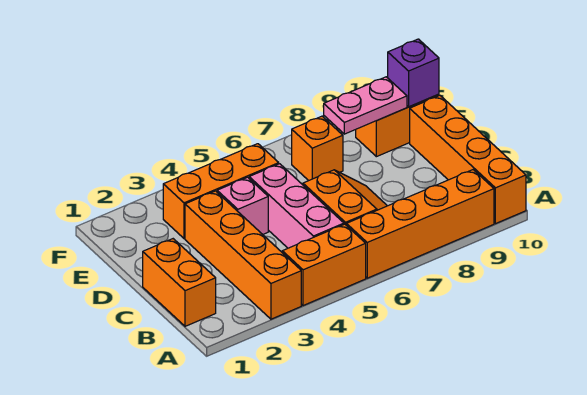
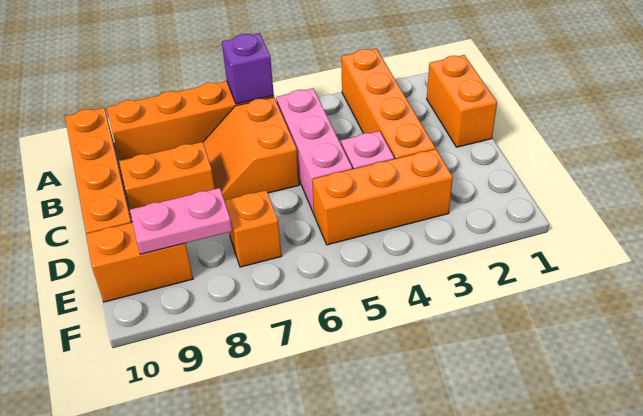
orange 1x2 brick [282,224,366,306] -> orange 1x2 brick moved to [119,142,215,209]
purple 1x1 brick [388,39,439,107] -> purple 1x1 brick moved to [222,33,274,104]

